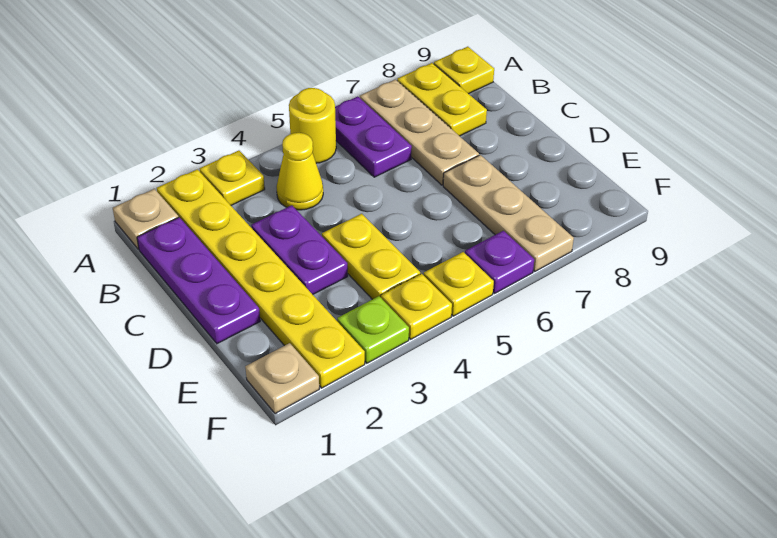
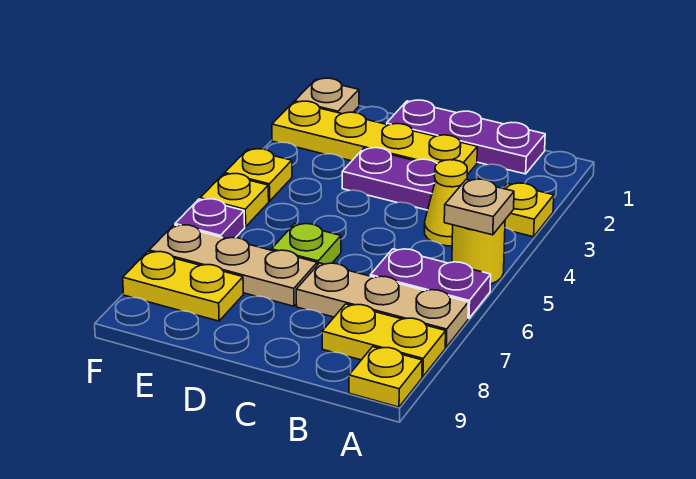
tan 1x1 plate [113,189,178,249] -> tan 1x1 plate moved to [444,179,514,235]
yellow 1x6 plate [157,169,365,388] -> yellow 1x4 plate [272,101,477,175]
yellow 1x2 plate [322,214,420,299] -> yellow 1x2 plate moved to [123,251,243,321]
lime 1x1 plate [337,296,409,363] -> lime 1x1 plate moved to [272,224,341,265]

